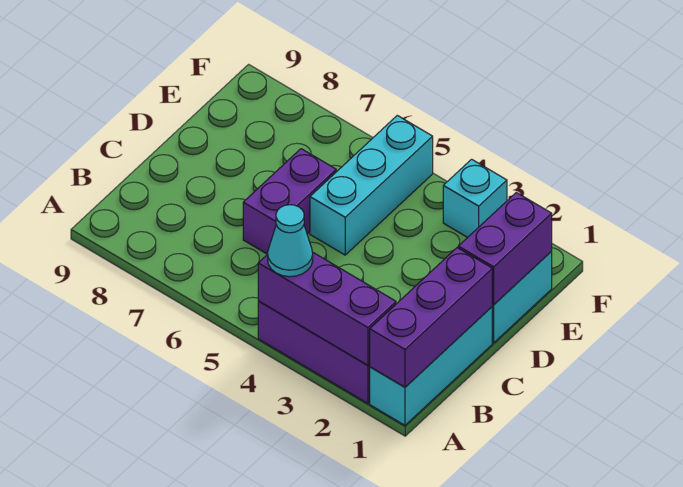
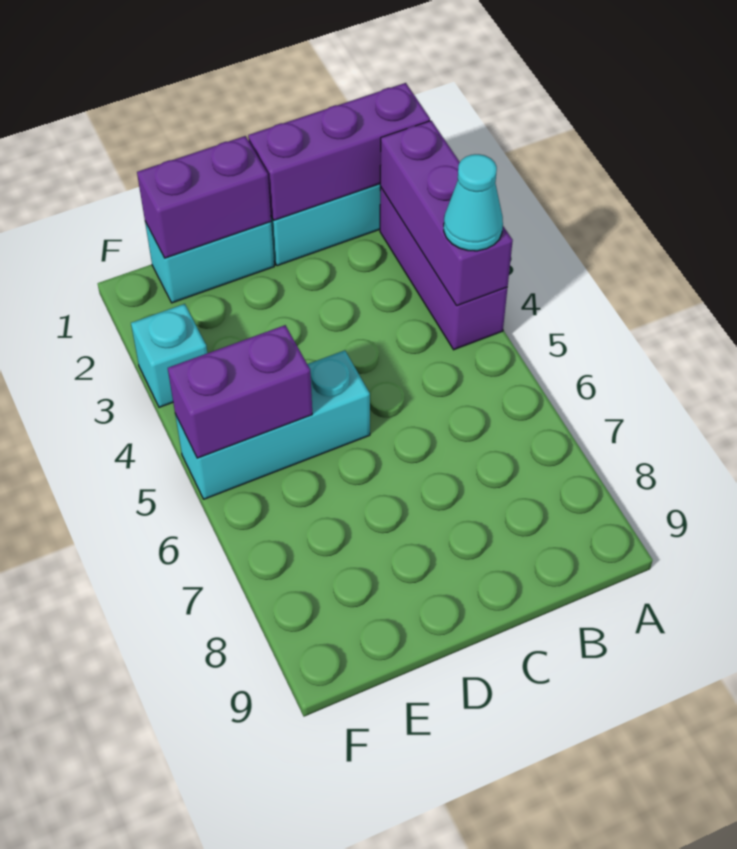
purple 1x2 brick [243,149,336,254] -> purple 1x2 brick moved to [168,325,312,458]

